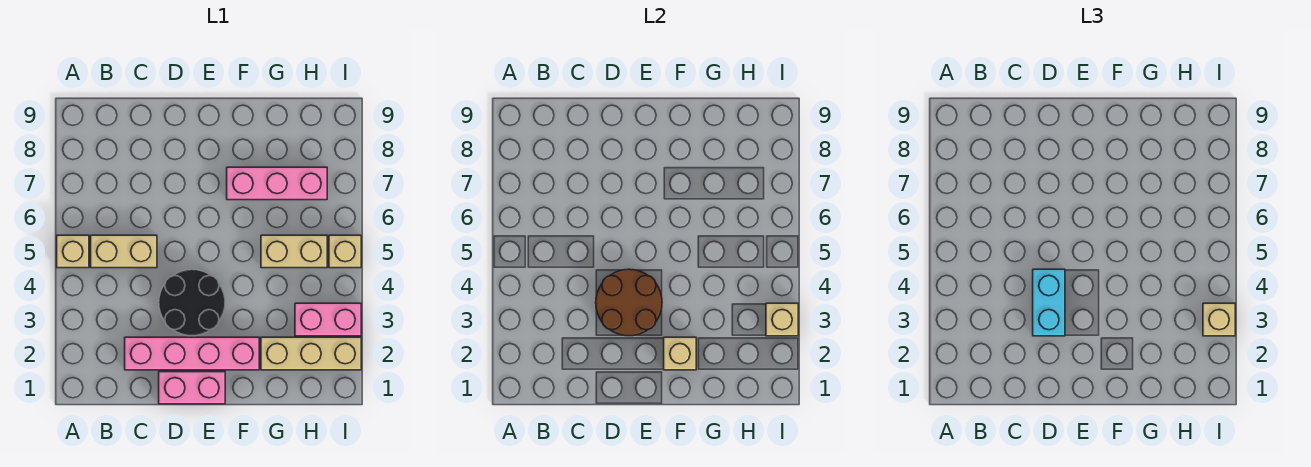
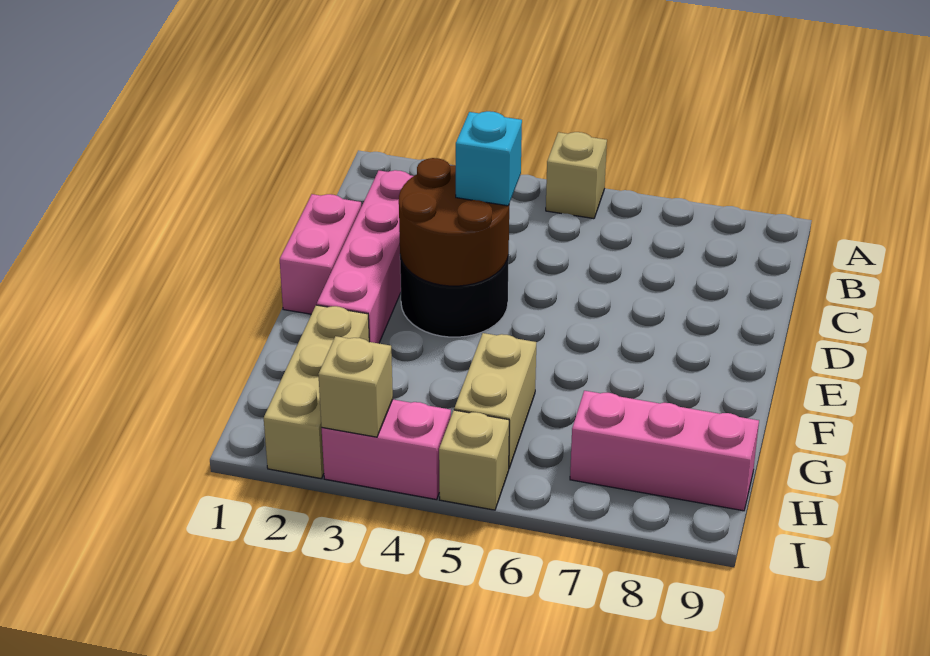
tan 1x2 brick [91,235,157,268] -> none
cyan 1x2 brick [1033,269,1065,336] -> cyan 1x1 brick [456,111,522,206]
tan 1x1 brick [664,337,696,370] -> none
pink 1x3 brick [227,167,327,200] -> pink 1x3 brick turned to [570,391,759,511]
pink 1x2 brick [295,303,361,336] -> pink 1x2 brick turned to [322,400,451,500]
tan 1x1 brick [1203,303,1235,336] -> none

